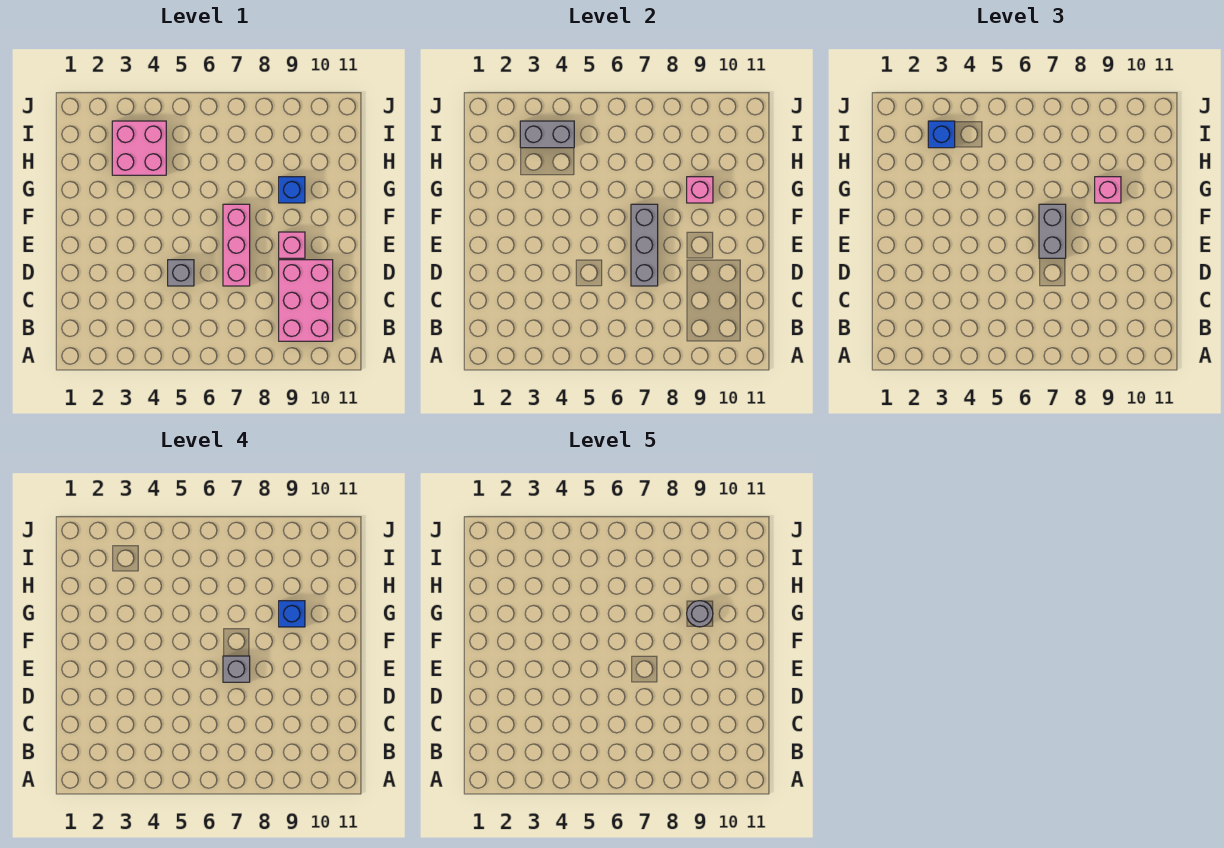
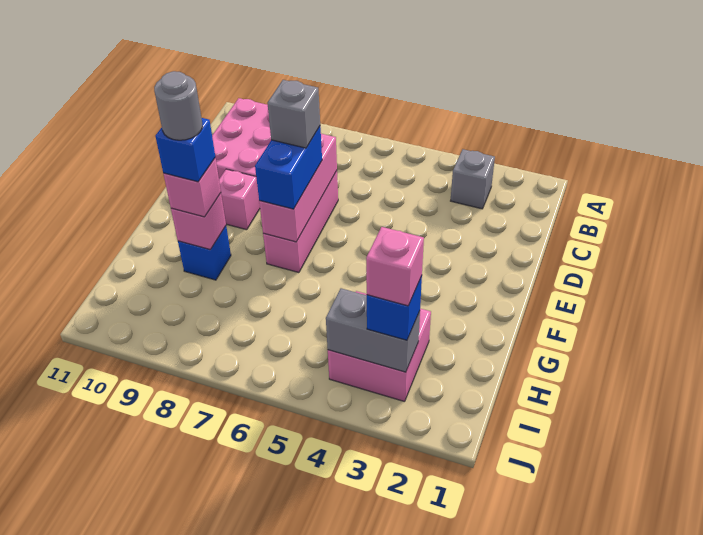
grey 1x1 brick [168,260,194,286] -> grey 1x1 brick moved to [451,149,495,209]
grey 1x3 brick [631,204,658,286] -> pink 1x3 brick [259,134,337,242]
grey 1x2 brick [1039,204,1066,258] -> blue 1x2 brick [255,126,322,209]
none -> pink 1x1 brick [366,227,424,306]

